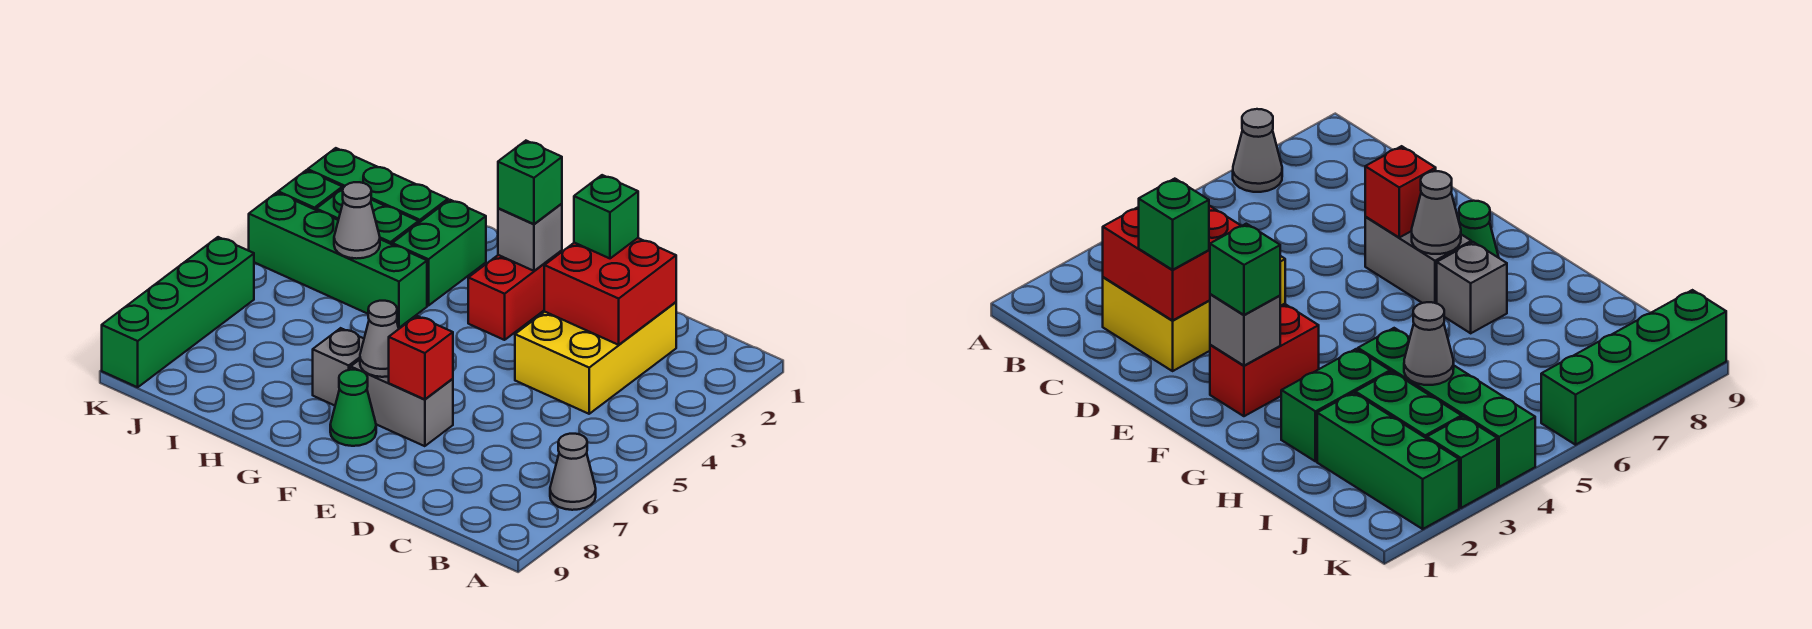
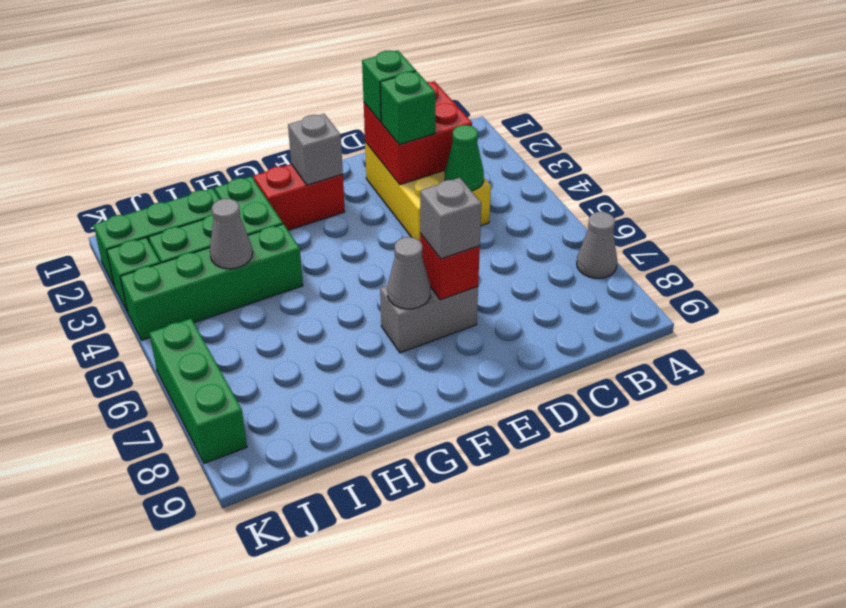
red 1x2 brick [468,250,562,340] -> red 1x2 brick turned to [253,164,345,230]
green 1x1 brick [498,141,562,224] -> green 1x1 brick moved to [380,71,435,145]
green 1x1 cone [330,370,376,446] -> green 1x1 cone moved to [445,125,484,191]
grey 1x1 brick [313,328,364,405] -> grey 1x1 brick moved to [420,178,481,259]
green 1x4 brick [102,237,254,387] -> green 1x3 brick [149,319,247,463]

